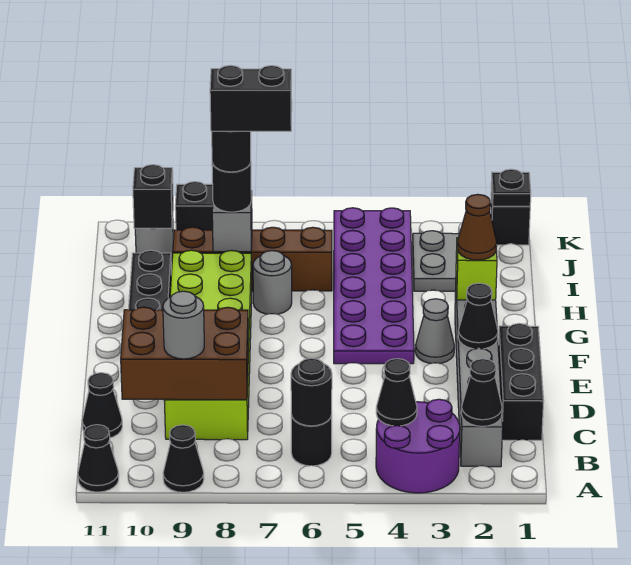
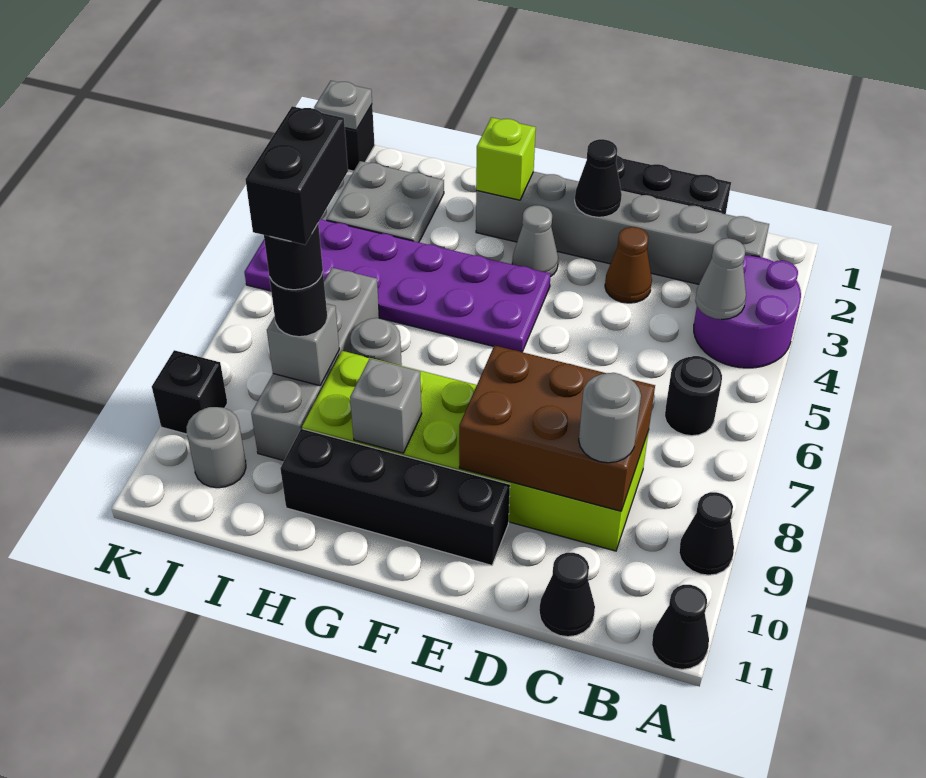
black 1x1 cone [461,359,502,426] -> none
black 1x1 cone [376,359,417,426] -> grey 1x1 cone [695,238,746,319]
black 1x1 round brick [291,358,332,426] -> none
brown 2x3 brick [121,307,249,400] -> brown 2x3 brick turned to [459,345,655,511]
brown 1x1 cone [457,194,497,260] -> brown 1x1 cone moved to [605,227,652,303]
none -> grey 1x1 brick [350,358,422,453]
brown 1x4 brick [173,227,332,291] -> grey 1x4 brick [251,268,379,461]
black 1x1 brick [133,165,173,228] -> none
black 1x1 plate [491,169,531,206] -> grey 1x1 plate [314,81,372,130]

